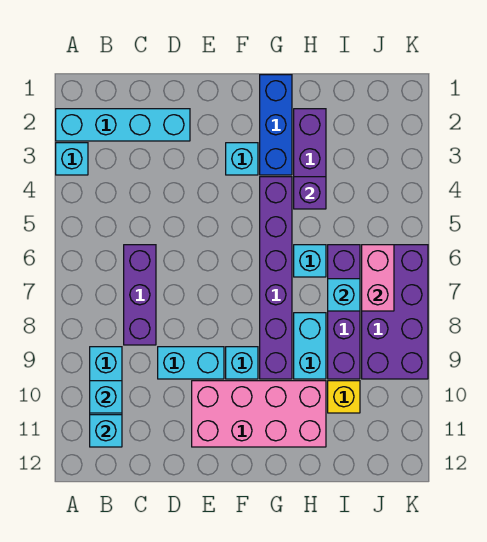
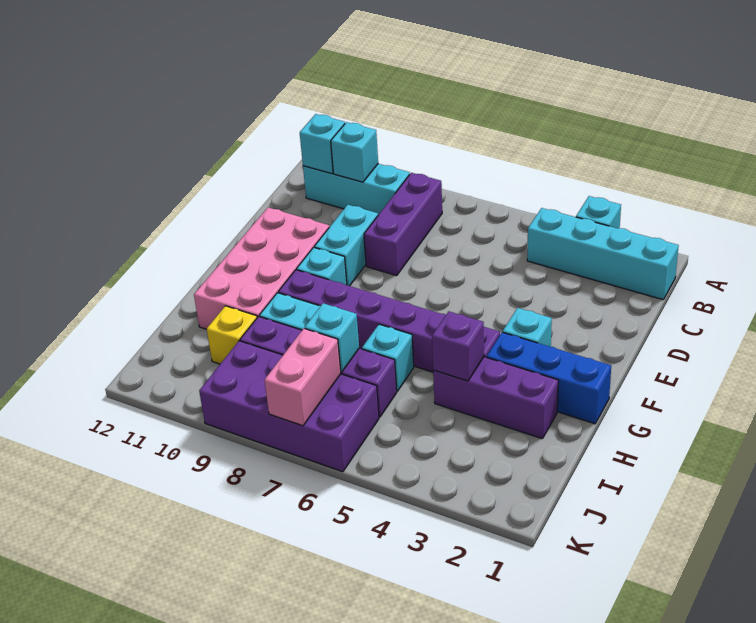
cyan 1x4 brick [56,109,190,141] -> cyan 1x4 brick turned to [527,208,679,300]
purple 1x3 brick [124,245,156,345] -> purple 1x3 brick turned to [364,173,442,276]
pink 1x2 brick [362,245,394,311] -> pink 1x2 brick turned to [264,328,341,426]

